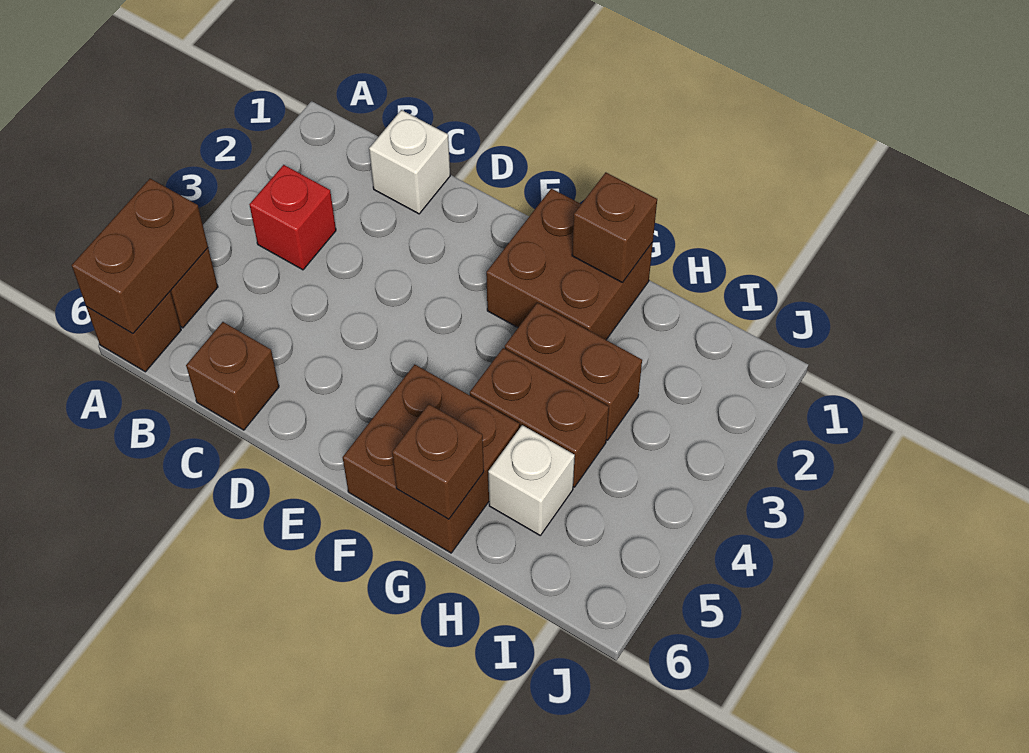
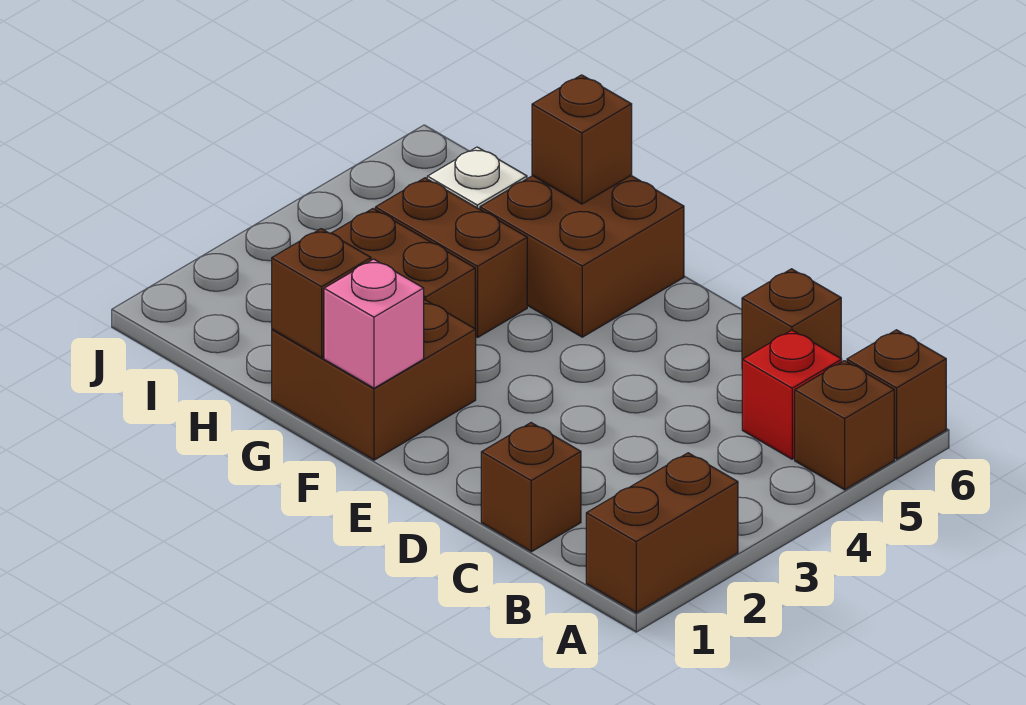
brown 1x2 brick [72,179,208,334] -> brown 1x2 brick moved to [586,453,738,613]
red 1x1 brick [249,165,336,270] -> red 1x1 brick moved to [742,330,842,459]
white 1x1 brick [369,110,450,214] -> brown 1x1 brick [481,423,581,552]
none -> pink 1x1 brick [324,259,424,388]

